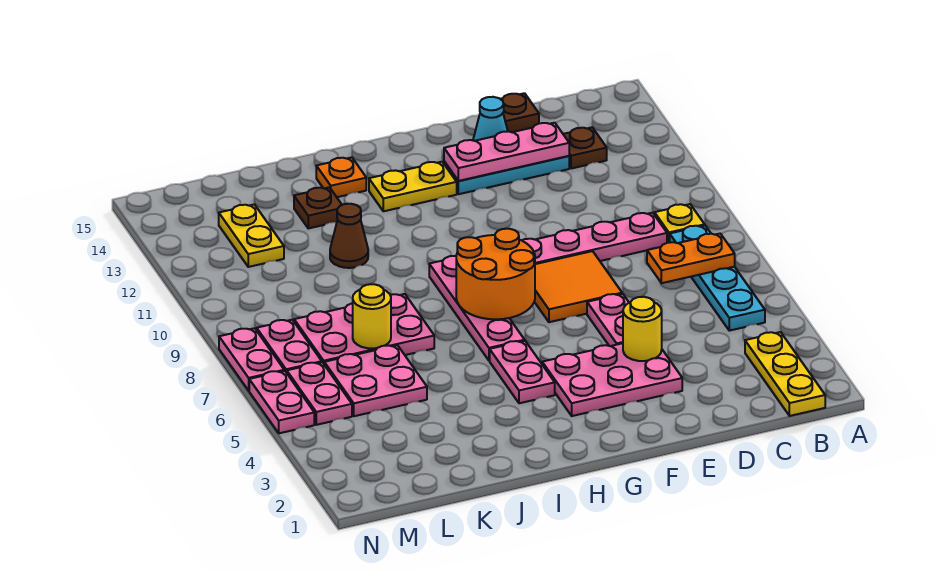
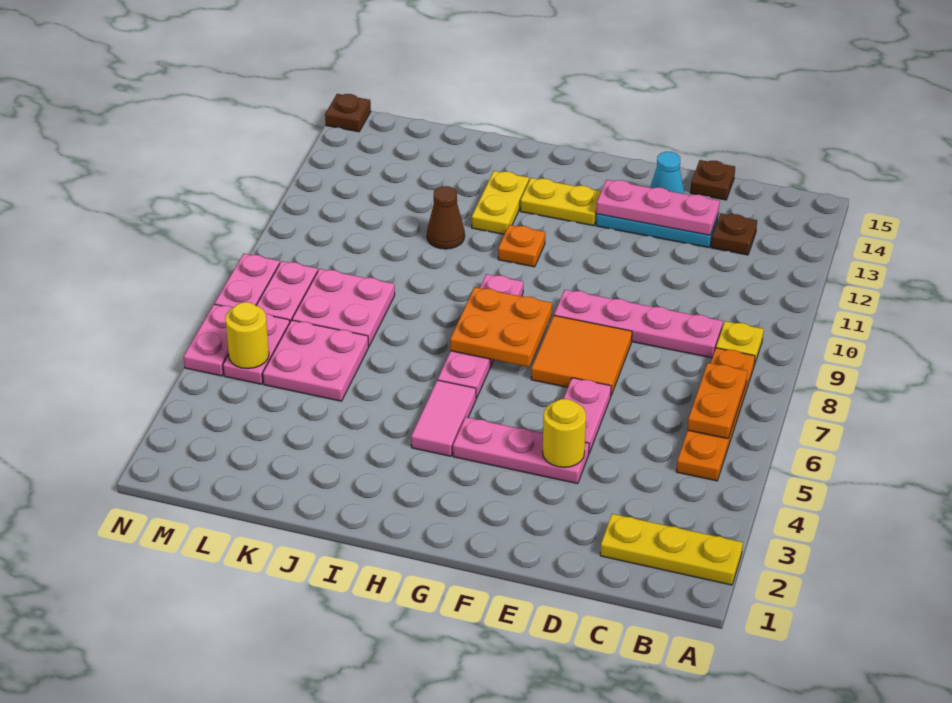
yellow 1x3 plate [745,332,825,416] -> yellow 1x3 plate turned to [600,514,743,585]
cyan 1x4 plate [670,226,765,331] -> orange 1x4 plate [676,348,755,481]
orange 1x2 plate [647,234,735,283] -> orange 1x2 plate turned to [688,363,747,439]
pink 2x3 plate [542,343,682,416] -> pink 1x3 plate [453,417,589,484]
orange 2x2 round brick [456,229,535,319] -> orange 2x2 plate [450,287,552,367]
pink 1x2 plate [490,341,555,403] -> pink 1x2 tile [411,380,476,456]
orange 1x1 plate [316,157,366,197] -> orange 1x1 plate moved to [498,225,545,267]
pink 2x3 plate [294,294,434,363] -> pink 2x2 plate [292,269,395,346]
brown 1x1 plate [294,187,342,228] -> brown 1x1 plate moved to [325,94,371,132]
yellow 1x1 round brick [353,284,391,349] -> yellow 1x1 round brick moved to [225,302,269,369]
yellow 1x2 plate [219,204,284,267] -> yellow 1x2 plate moved to [472,171,529,234]

